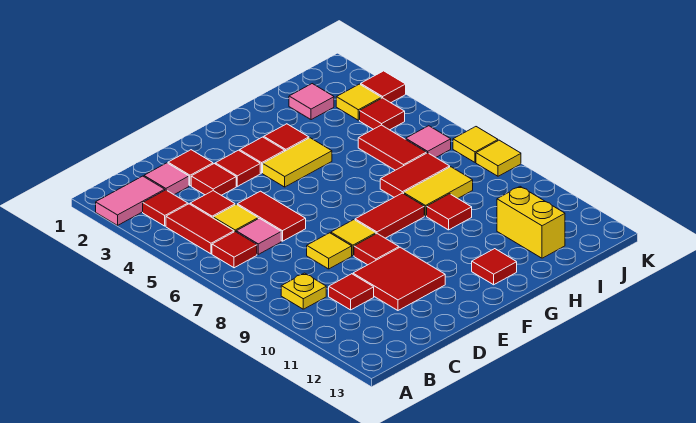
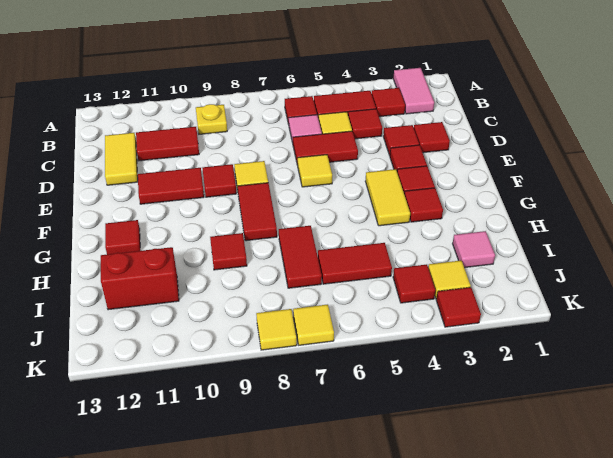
pink 1x1 tile [144,163,189,195] -> none
red 1x1 tile [329,274,374,310] -> red 1x2 tile [136,127,199,161]
yellow 1x1 tile [307,233,352,269] -> yellow 1x1 tile moved to [298,155,332,187]
red 2x2 tile [353,247,445,310] -> red 1x2 tile [138,168,204,204]
yellow 1x2 tile [404,167,473,216] -> yellow 1x2 tile moved to [105,133,138,185]
yellow 1x2 brick [497,187,565,258] -> red 1x2 brick [101,247,179,310]
pink 1x1 tile [406,126,451,157] -> none

